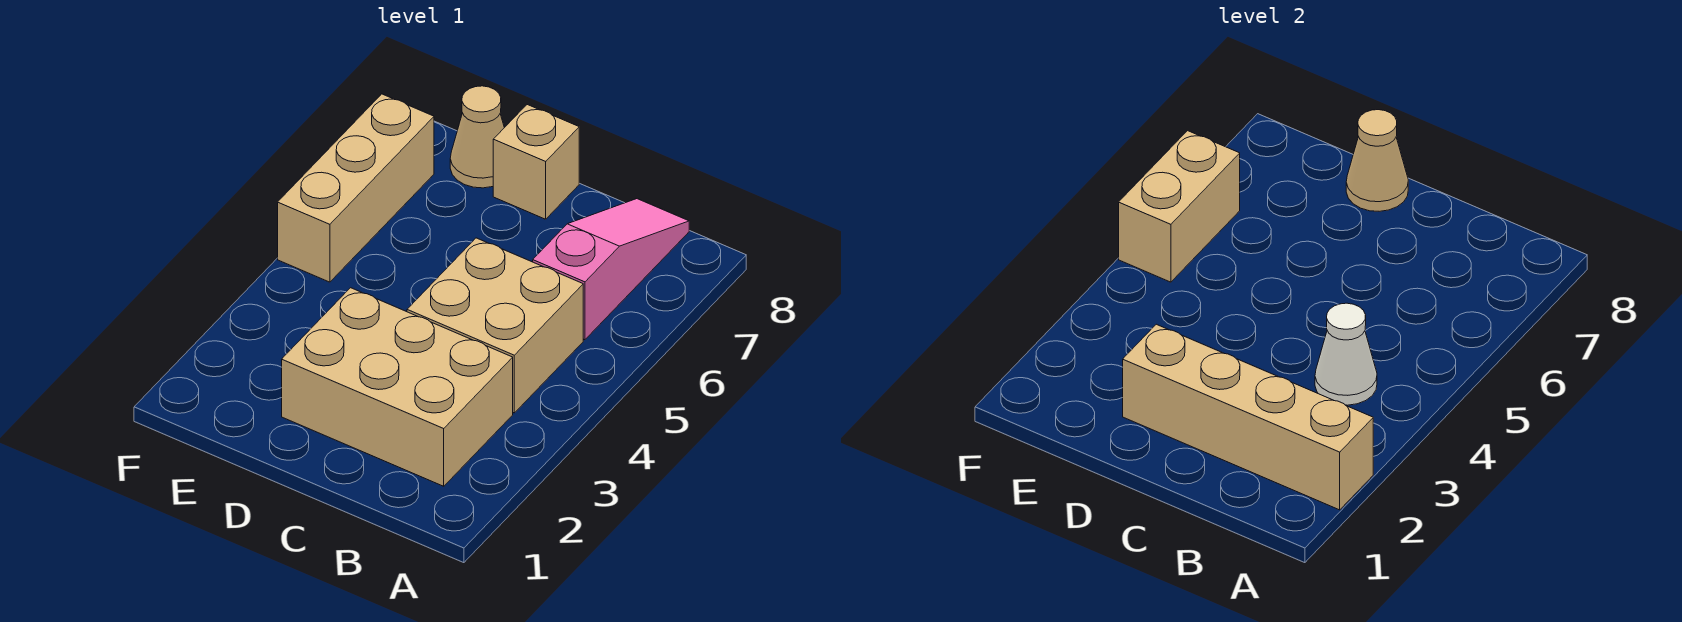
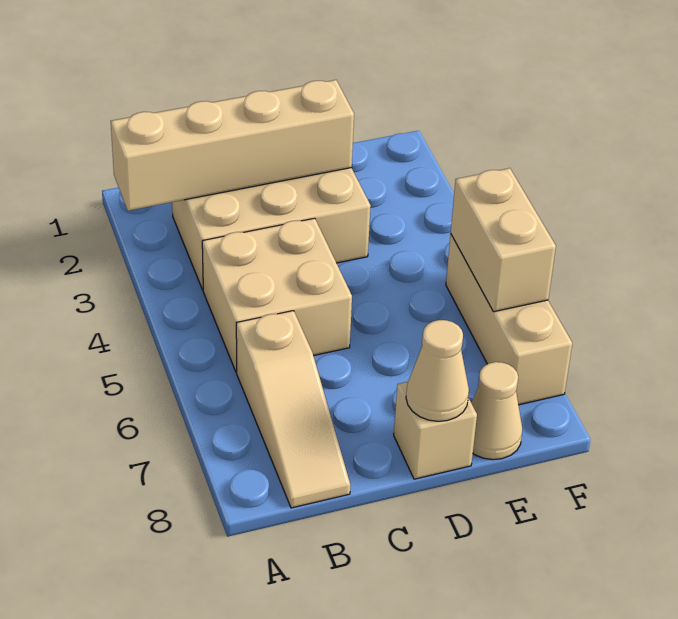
white 1x1 cone [1315,303,1377,405] -> none
pink 1x3 slope [533,199,689,340] -> tan 1x3 slope [236,311,351,508]

